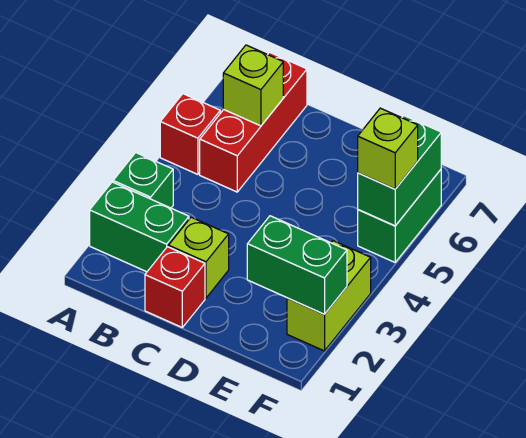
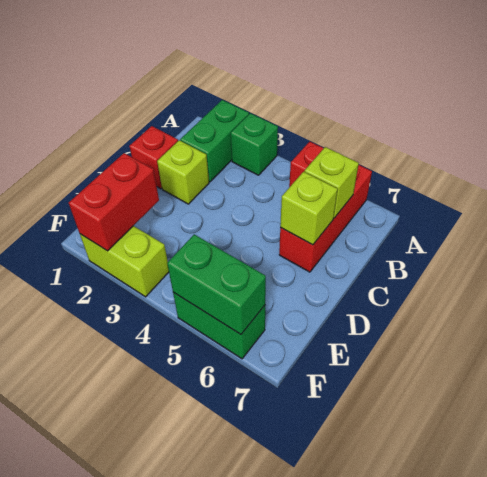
red 1x3 brick [200,52,307,192] -> red 1x3 brick turned to [279,165,372,272]
green 1x2 brick [247,216,347,314] -> red 1x2 brick [69,153,159,251]
lime 1x1 brick [358,108,418,189] -> lime 1x1 brick moved to [280,172,338,245]

